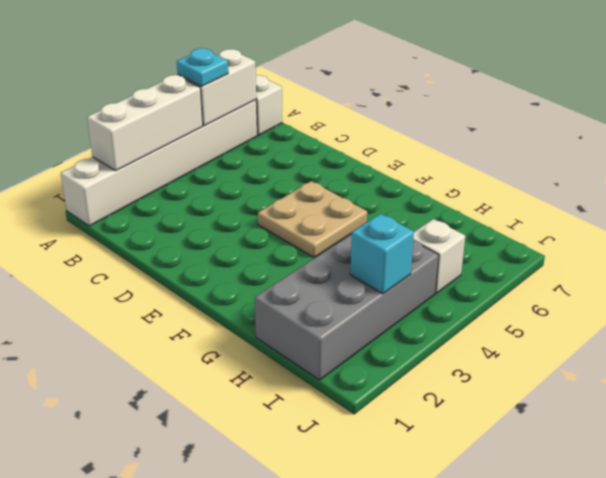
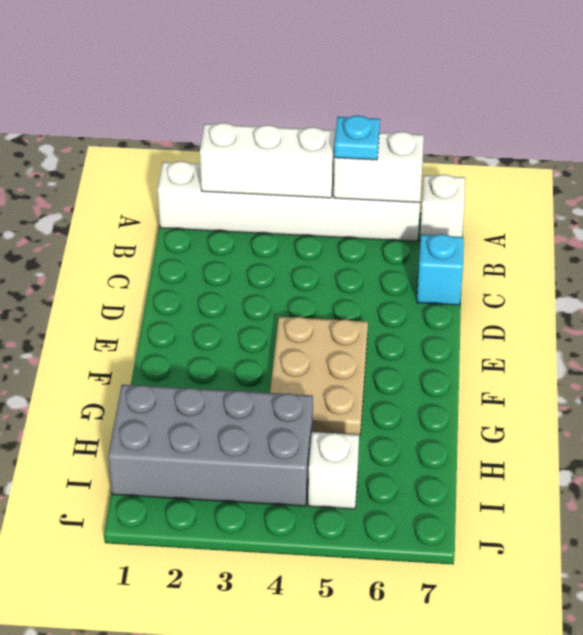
tan 2x2 plate [258,181,367,258] -> tan 2x3 plate [270,317,368,435]
cyan 1x1 brick [350,214,414,294] -> cyan 1x1 brick moved to [417,234,464,305]

